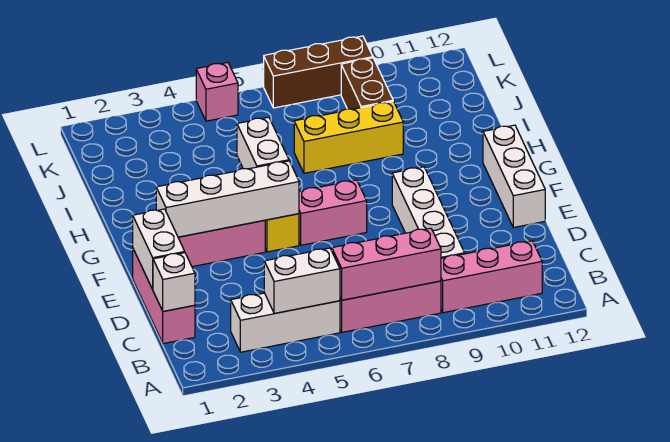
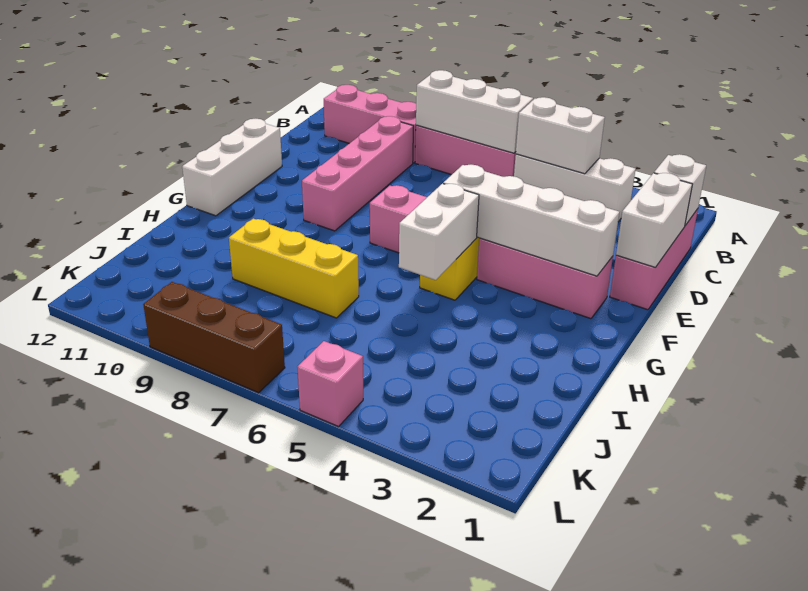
pink 1x3 brick [332,228,441,300] -> white 1x3 brick [416,70,533,153]
white 1x4 brick [392,167,465,258] -> pink 1x4 brick [302,116,413,231]
brown 1x2 brick [341,58,393,109] -> none

